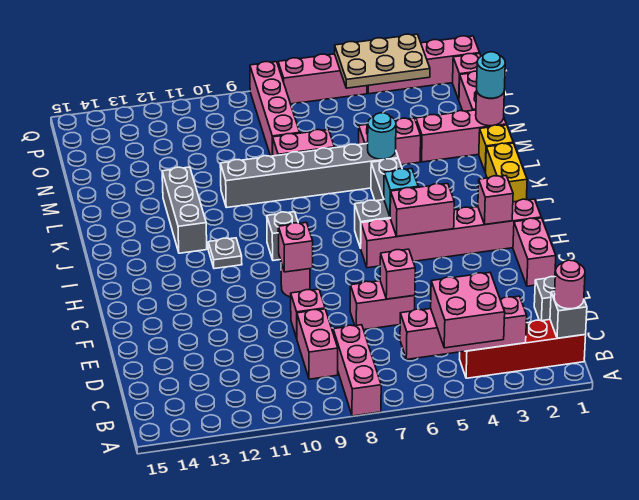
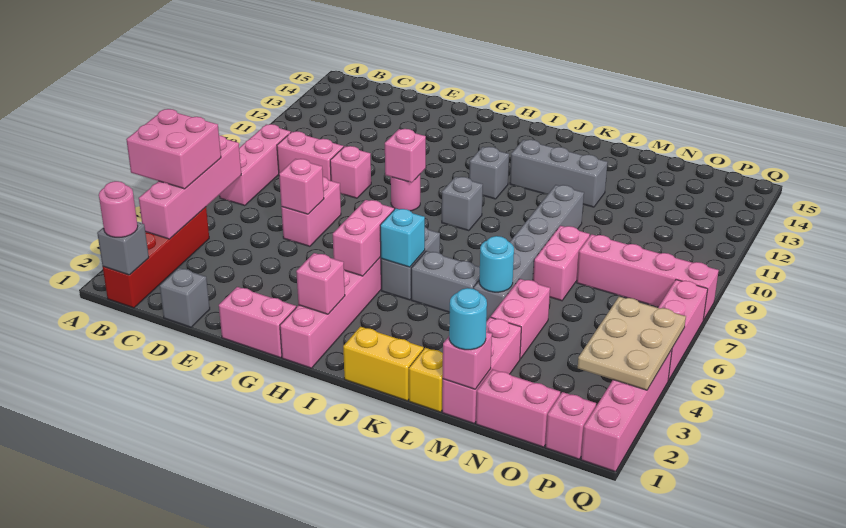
pink 1x3 brick [333,325,381,416] -> pink 1x3 brick turned to [220,124,291,206]
grey 1x1 plate [208,238,242,269] -> grey 1x1 brick [469,147,509,199]
pink 1x1 round brick [476,91,504,126] -> pink 1x1 brick [443,332,492,389]

